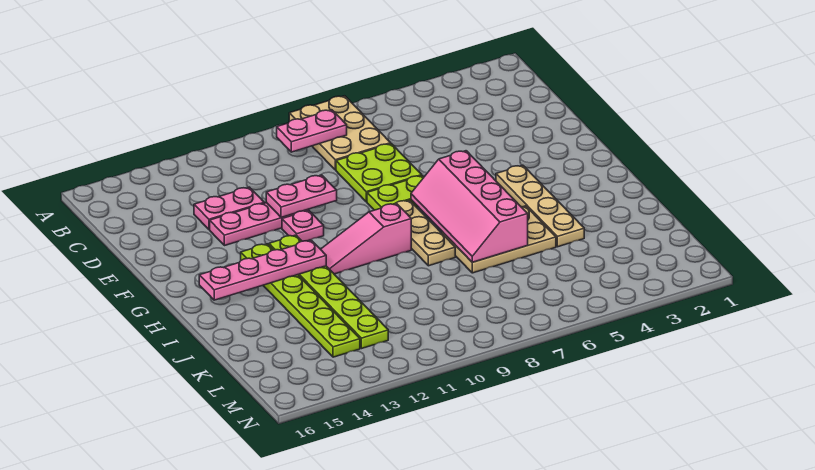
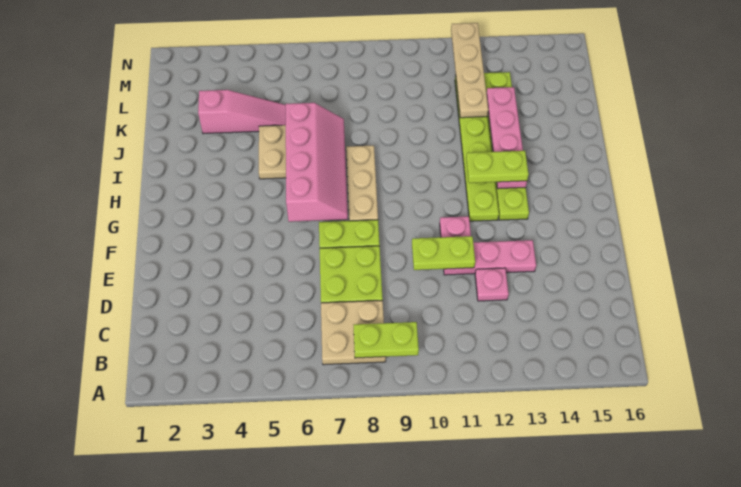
tan 2x3 plate [289,96,391,170] -> tan 2x2 plate [321,300,386,365]
pink 1x2 plate [277,110,347,152] -> lime 1x2 plate [354,322,419,358]
pink 1x2 plate [194,187,264,230] -> pink 1x1 plate [475,268,509,301]
pink 1x2 plate [266,175,337,218] -> lime 1x2 plate [412,236,475,270]
tan 1x4 plate [496,165,584,247] -> tan 1x4 plate moved to [451,23,488,118]
pink 1x3 slope [321,204,411,274] -> pink 1x3 slope moved to [198,90,286,134]
pink 1x4 plate [199,240,326,300] -> pink 1x4 plate turned to [486,87,527,189]
none -> lime 1x2 plate [466,151,529,183]

